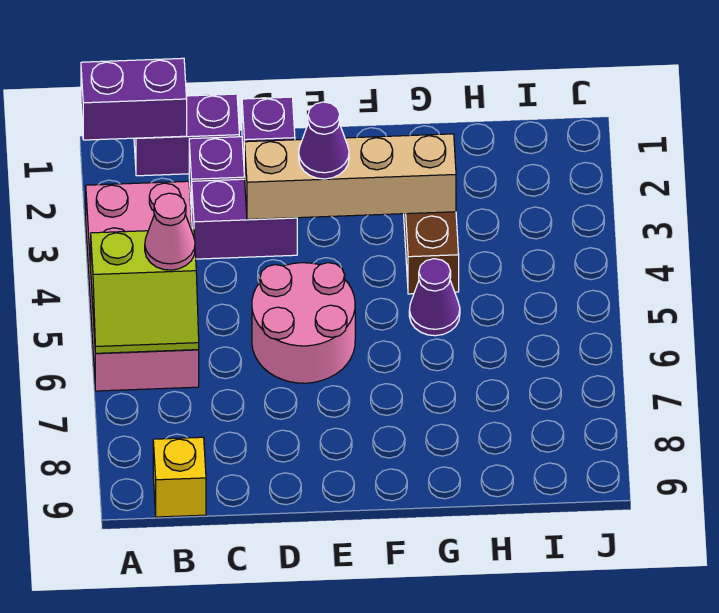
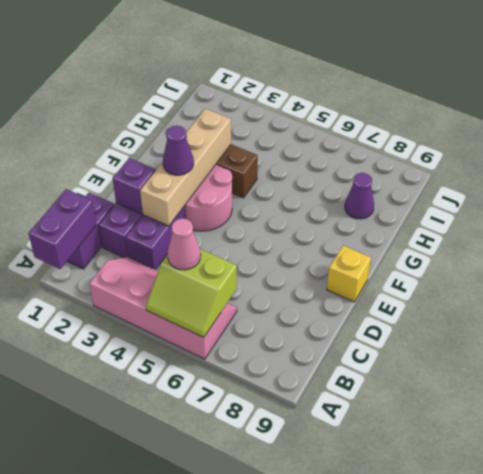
pink 2x4 brick [86,181,199,391] -> pink 2x4 slope [89,257,237,359]
lime 2x2 slope [91,229,199,353] -> lime 2x2 slope turned to [146,249,237,337]
yellow 1x1 brick [153,437,206,517] -> yellow 1x1 brick moved to [327,246,371,302]
pink 2x2 round brick [252,263,355,383] -> pink 2x2 round brick moved to [185,164,232,231]
purple 1x1 cone [409,259,460,336] -> purple 1x1 cone moved to [345,173,374,219]

